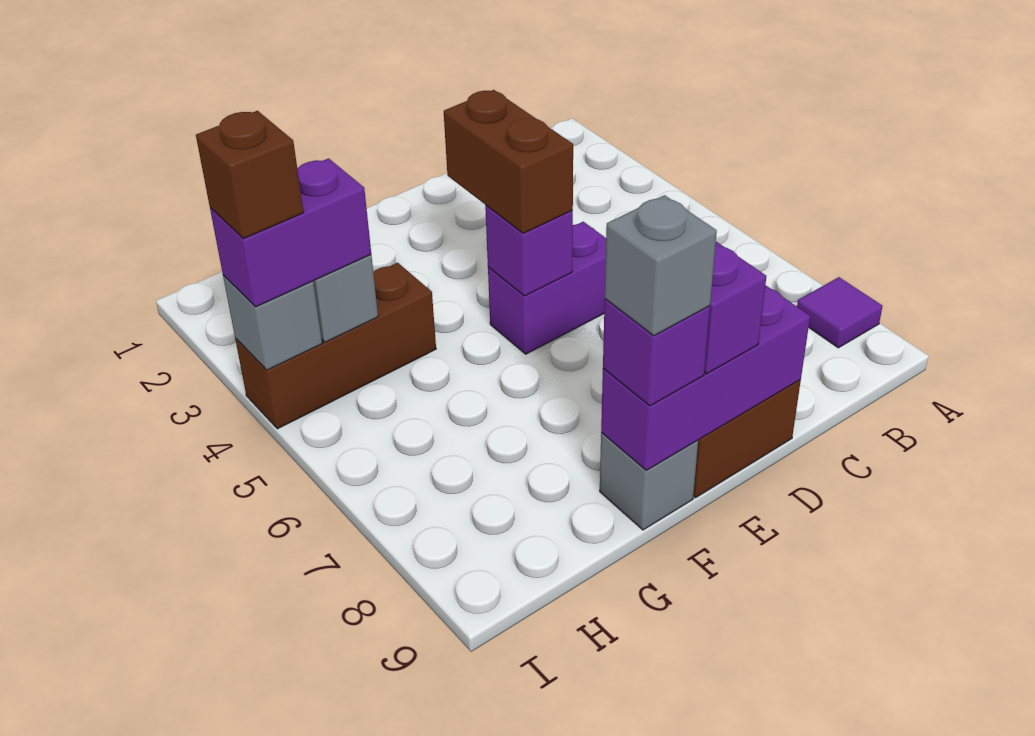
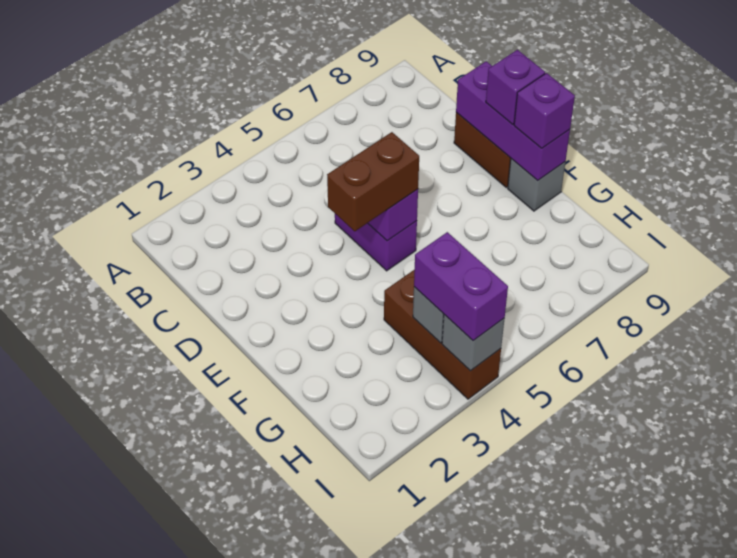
purple 1x1 tile [797,277,882,348] -> none
grey 1x1 brick [605,195,717,336] -> none
brown 1x1 brick [196,111,304,239] -> none

